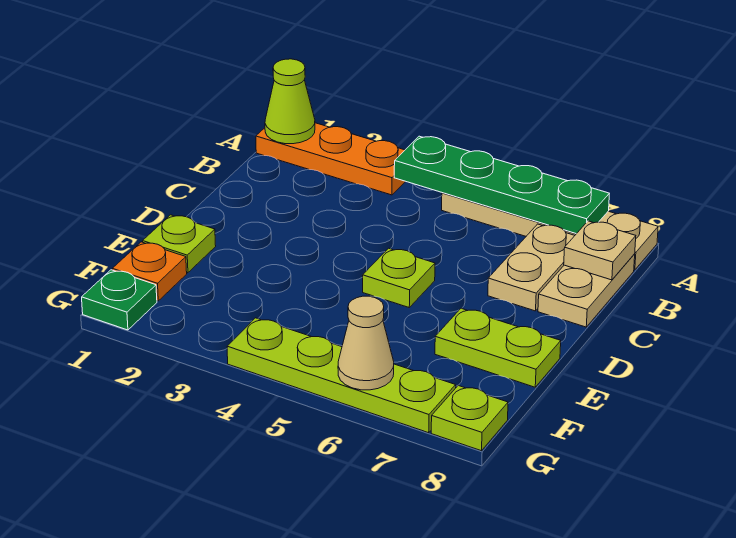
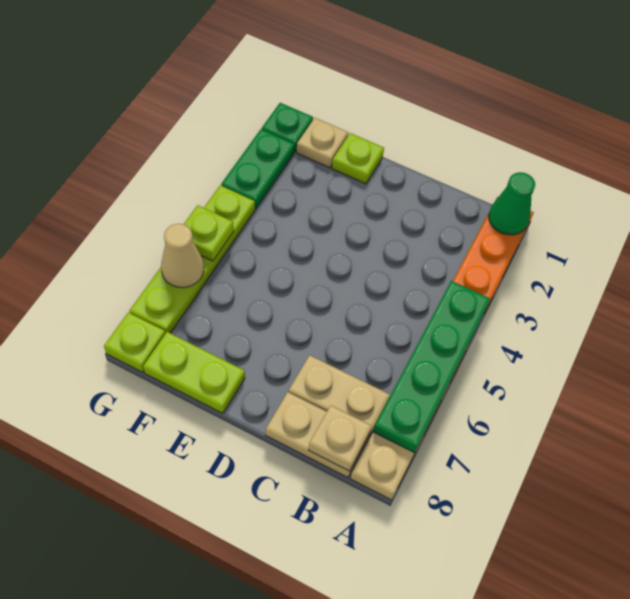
lime 1x1 cone [265,59,315,144] -> green 1x1 cone [489,172,535,235]
lime 1x1 plate [363,248,435,307] -> lime 1x1 plate moved to [184,205,234,261]
lime 1x2 plate [435,308,561,387] -> lime 1x2 plate turned to [143,332,245,413]
orange 1x1 plate [112,242,187,301] -> tan 1x1 plate [297,118,348,168]
none -> green 1x2 plate [221,129,294,209]

